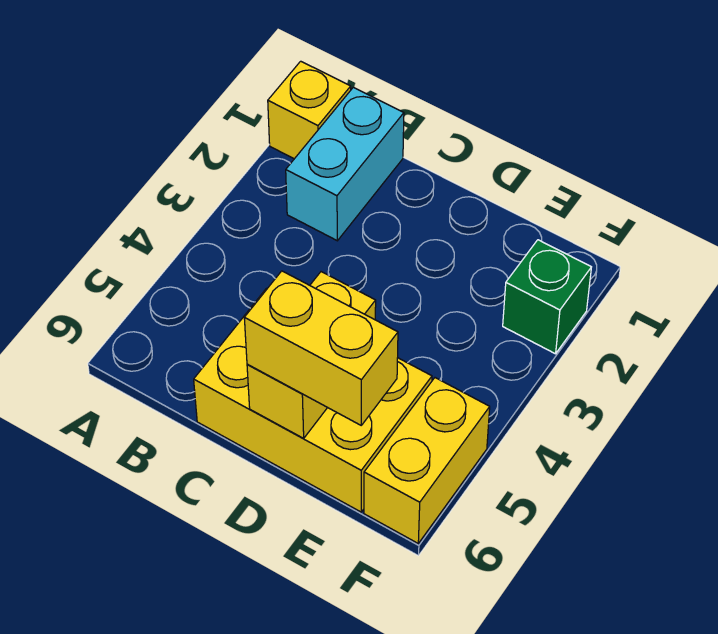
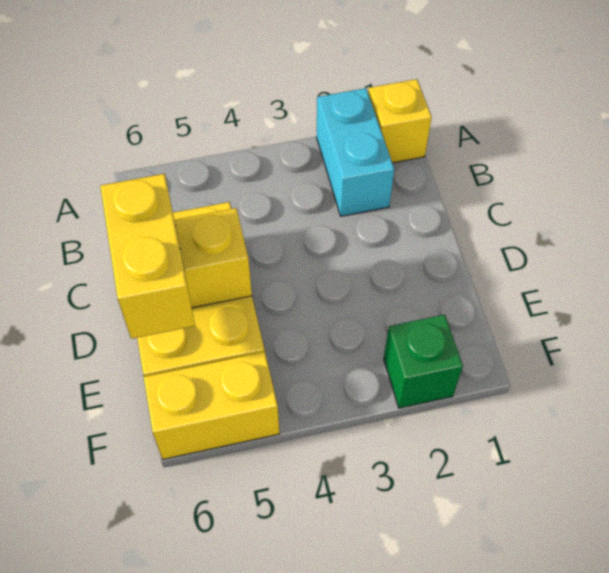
cyan 1x2 brick [286,87,404,241] -> cyan 1x2 brick turned to [317,88,394,216]

